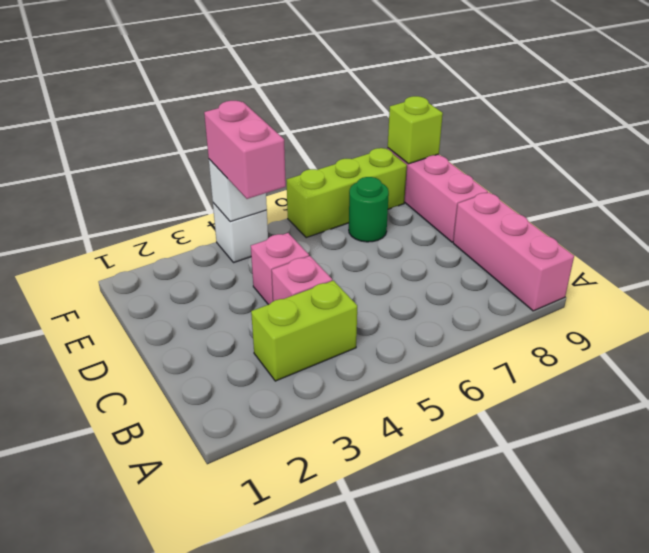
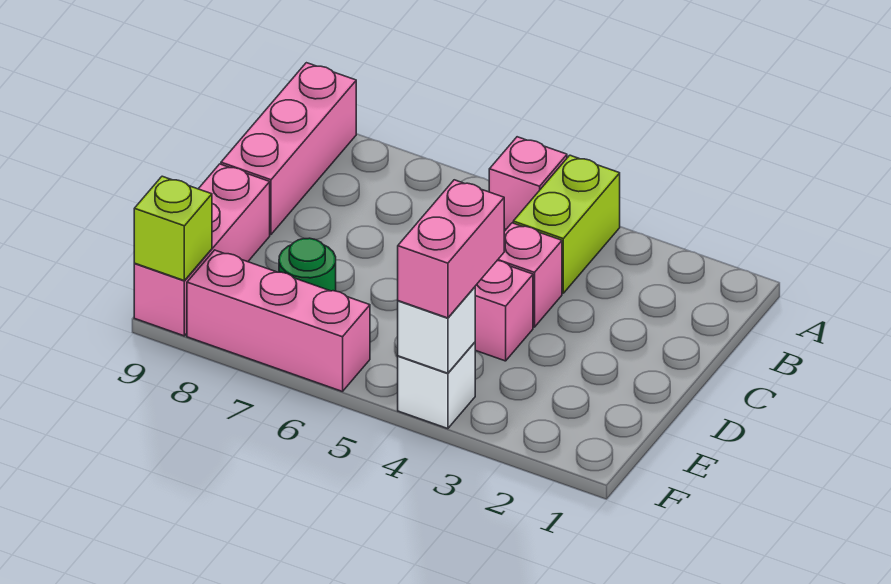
none -> pink 1x1 brick [489,137,567,229]
lime 1x2 brick [251,281,357,381] -> lime 1x2 brick turned to [513,155,620,293]
lime 1x3 brick [287,148,407,238] -> pink 1x3 brick [187,250,370,392]

